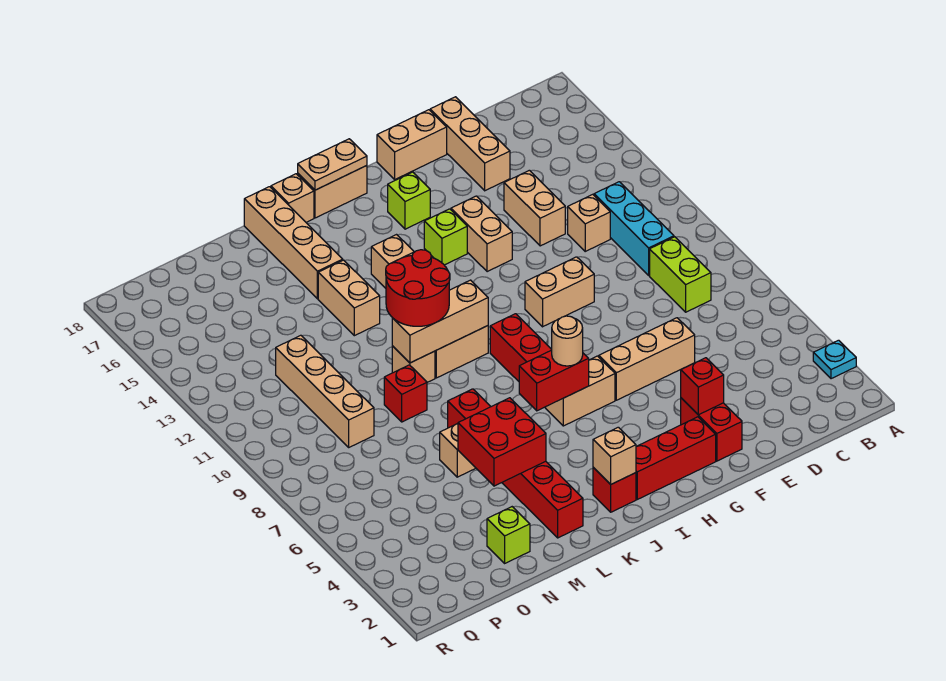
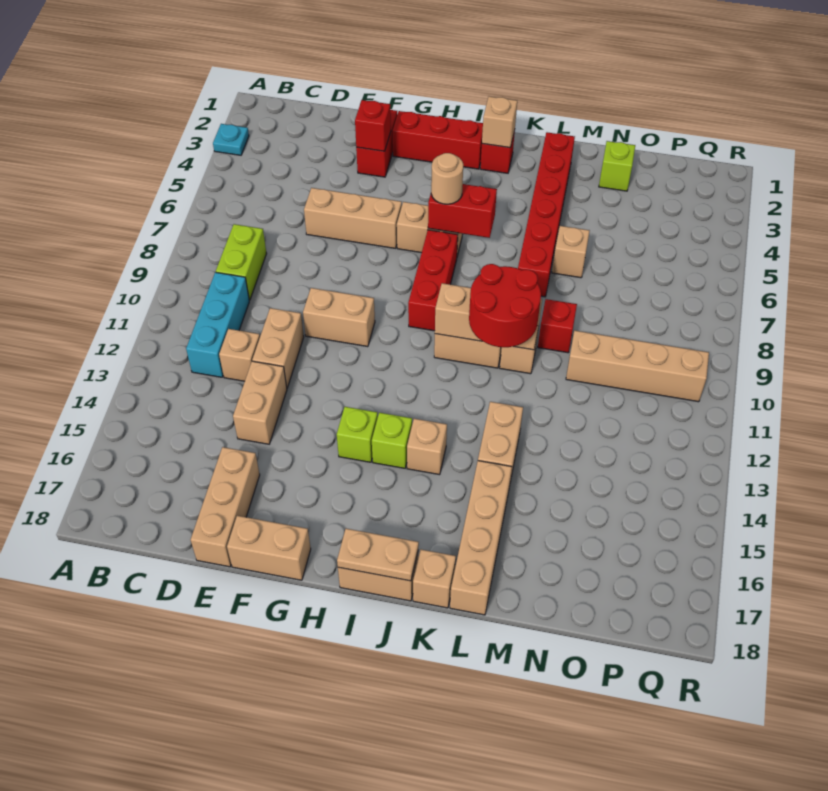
tan 1x2 brick [451,196,512,272] -> tan 1x2 brick moved to [252,308,304,388]
lime 1x1 brick [388,172,430,229] -> lime 1x1 brick moved to [372,413,412,468]
red 2x2 brick [458,398,546,486] -> none
tan 1x4 brick [276,335,374,447] -> tan 1x4 brick turned to [566,331,709,402]

